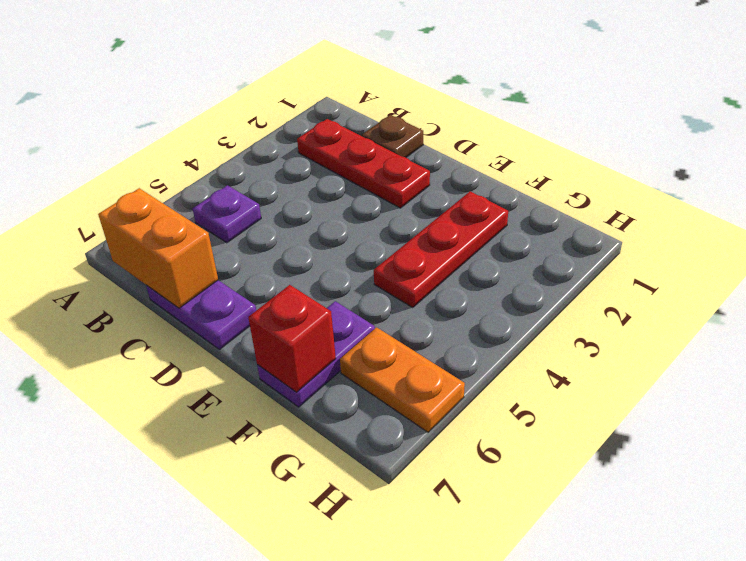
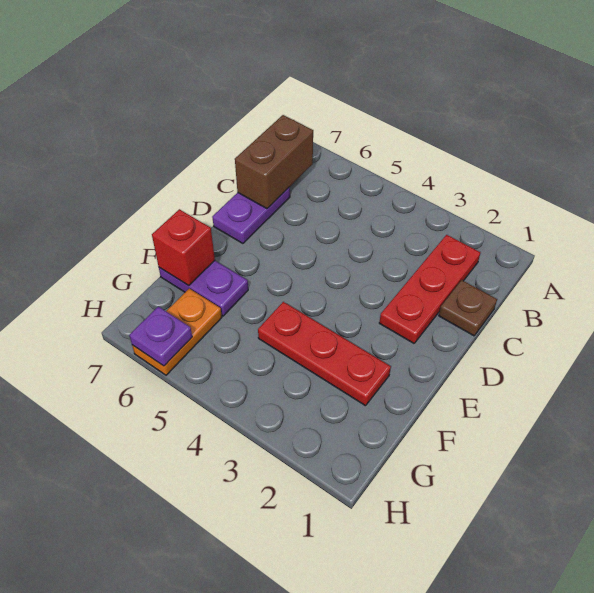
purple 1x1 plate [193,185,261,243] -> purple 1x1 plate moved to [129,307,192,366]
orange 1x2 brick [98,188,218,308] -> brown 1x2 brick [235,115,313,209]

